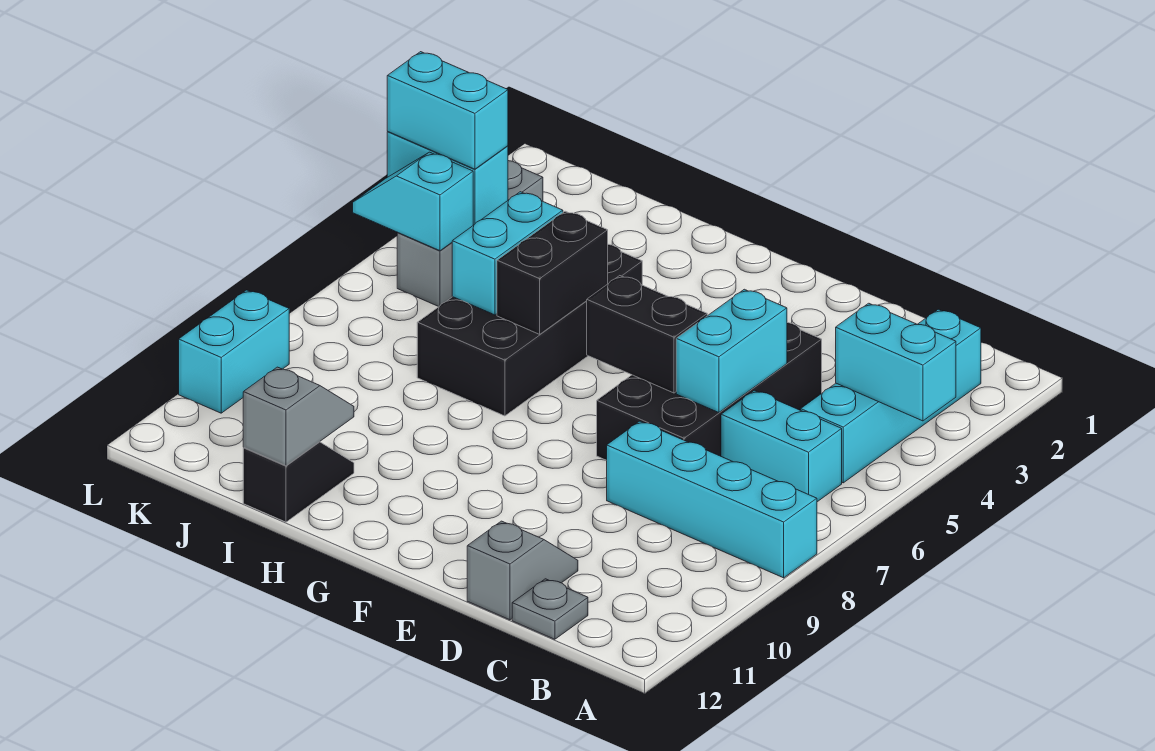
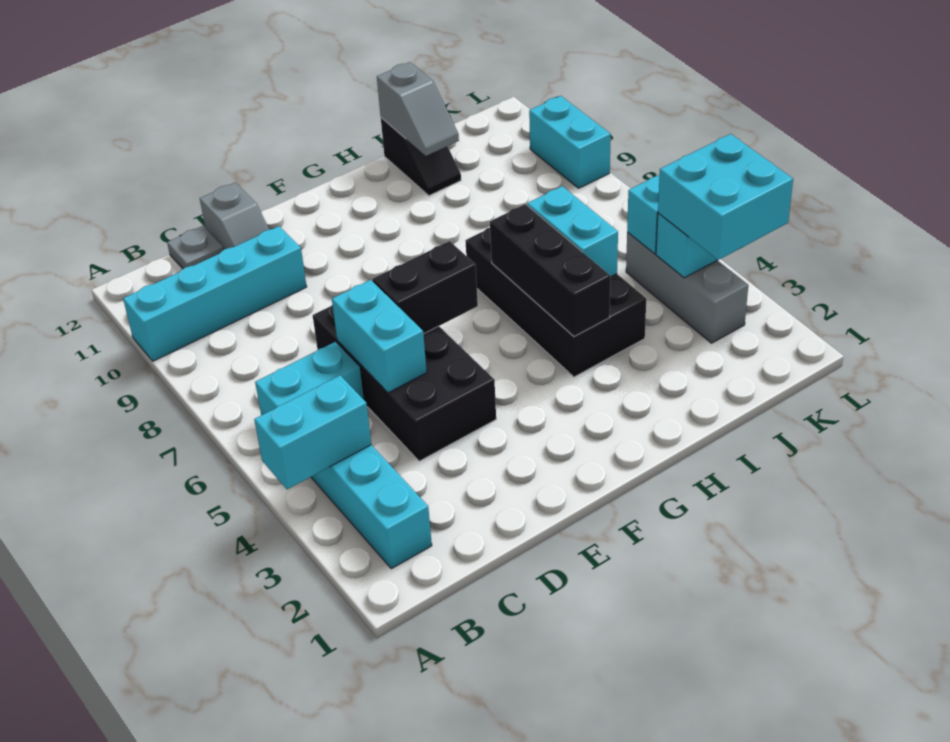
cyan 1x4 brick [606,421,817,578] -> cyan 1x4 brick moved to [123,226,307,361]
black 1x2 brick [497,211,608,334] -> black 1x3 brick [490,204,611,336]
cyan 1x2 brick [387,52,508,169] -> cyan 2x2 brick [658,134,793,260]

